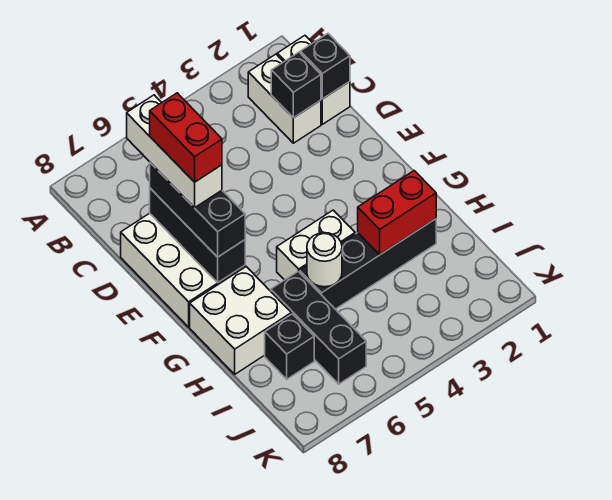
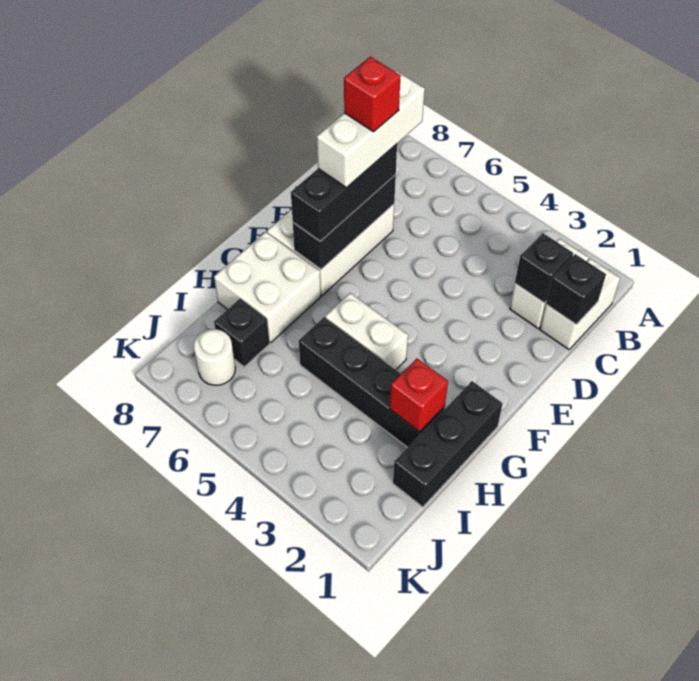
red 1x2 brick [150,93,222,182] -> red 1x1 brick [344,56,401,132]
red 1x2 brick [358,171,436,255] -> red 1x1 brick [390,358,448,432]
white 1x1 round brick [307,233,342,287] -> white 1x1 round brick moved to [194,329,235,385]
black 1x3 brick [271,271,366,384] -> black 1x3 brick moved to [393,381,503,507]

